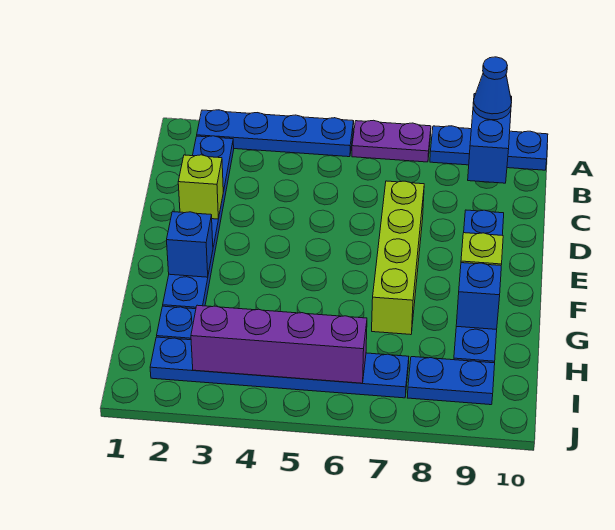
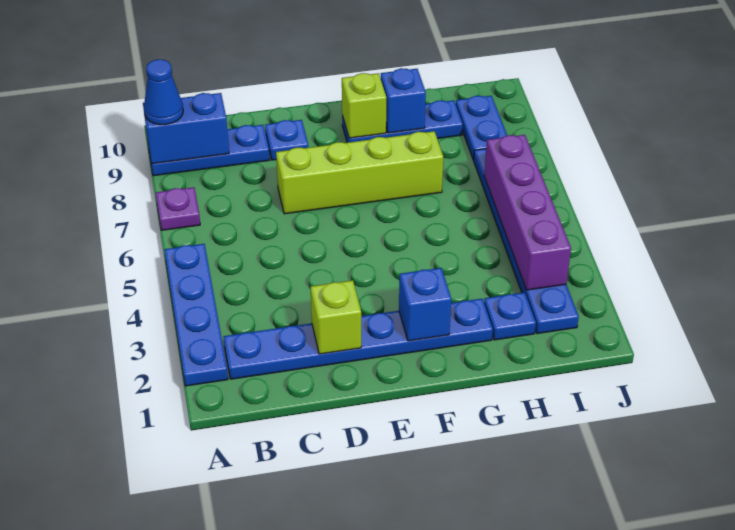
purple 1x2 plate [352,120,431,162] -> purple 1x1 plate [156,187,200,230]
blue 1x3 plate [430,126,548,170] -> blue 1x3 plate turned to [148,125,270,176]

